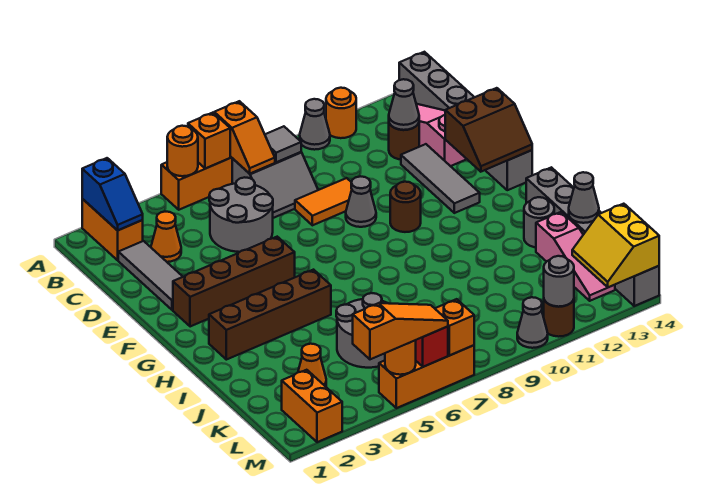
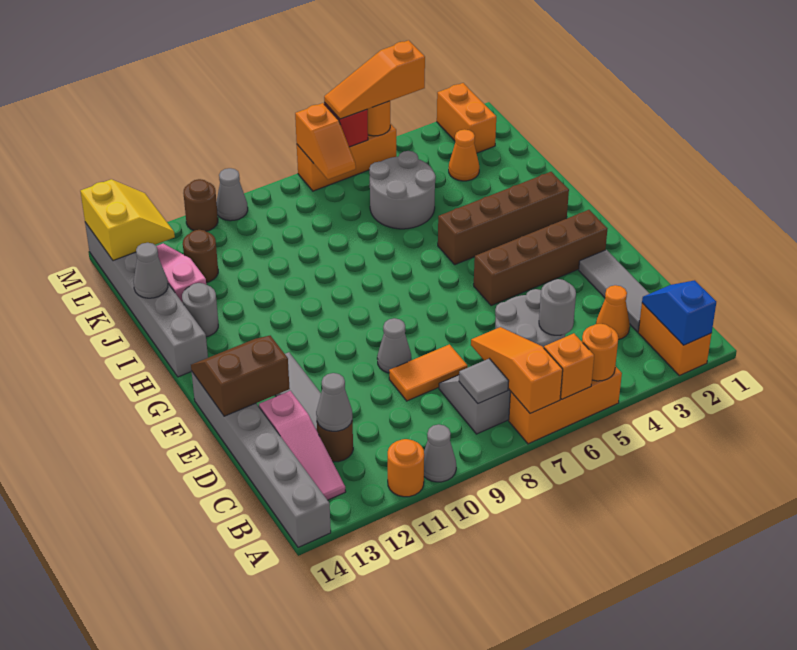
orange 1x2 slope [214,101,275,174] -> orange 1x3 slope [471,327,563,414]
brown 1x1 round brick [390,182,421,232] -> brown 1x1 round brick moved to [183,230,218,283]
grey 1x1 round brick [544,256,574,307] -> grey 1x1 round brick moved to [539,279,576,335]

